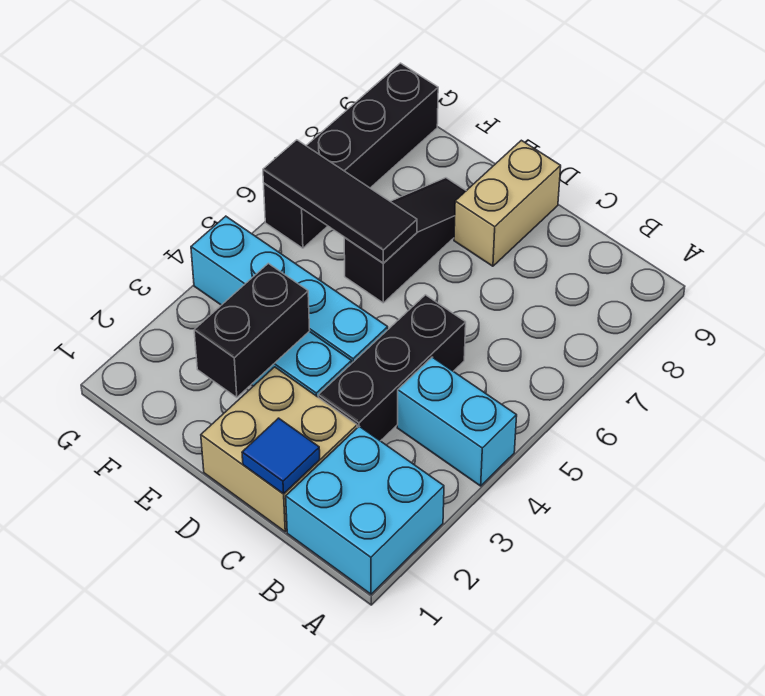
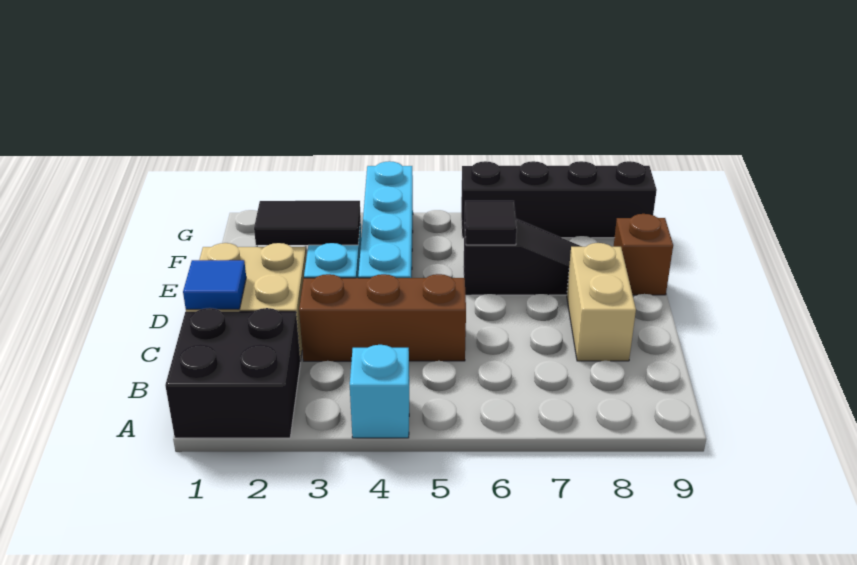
cyan 2x2 brick [286,426,444,594] -> black 2x2 brick [165,308,300,438]
cyan 1x2 brick [397,357,517,486] -> cyan 1x1 brick [350,345,409,438]
black 1x3 brick [318,295,466,441] -> brown 1x3 brick [299,274,466,361]
tan 1x2 brick [454,140,561,266] -> tan 1x2 brick turned to [567,243,636,361]
black 1x2 brick [194,263,310,397] -> black 1x2 tile [254,201,361,245]
black 1x3 tile [263,140,417,263] -> black 1x1 tile [465,201,517,245]
none -> brown 1x1 brick [614,214,673,295]

